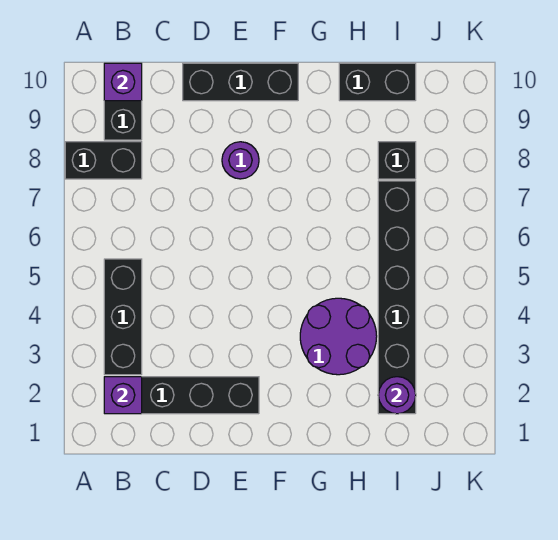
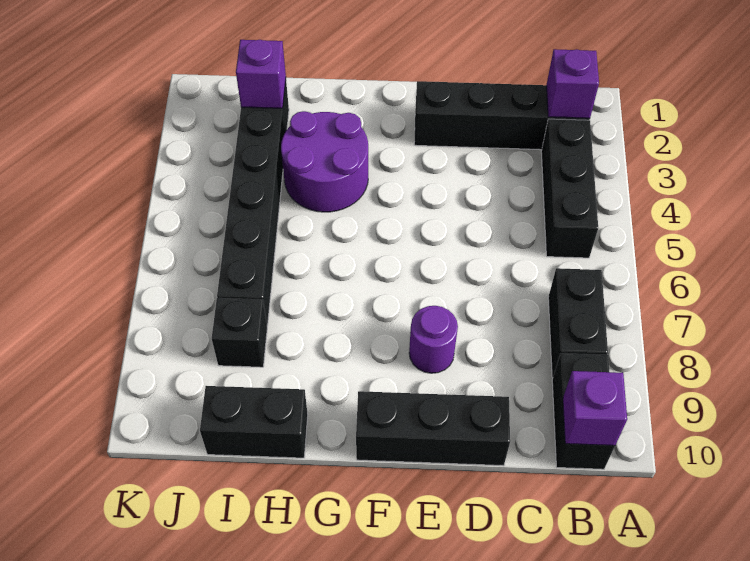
black 1x2 brick [65,142,142,179] -> black 1x2 brick turned to [548,268,608,377]
purple 1x1 round brick [378,377,416,414] -> purple 1x1 brick [236,40,286,108]

